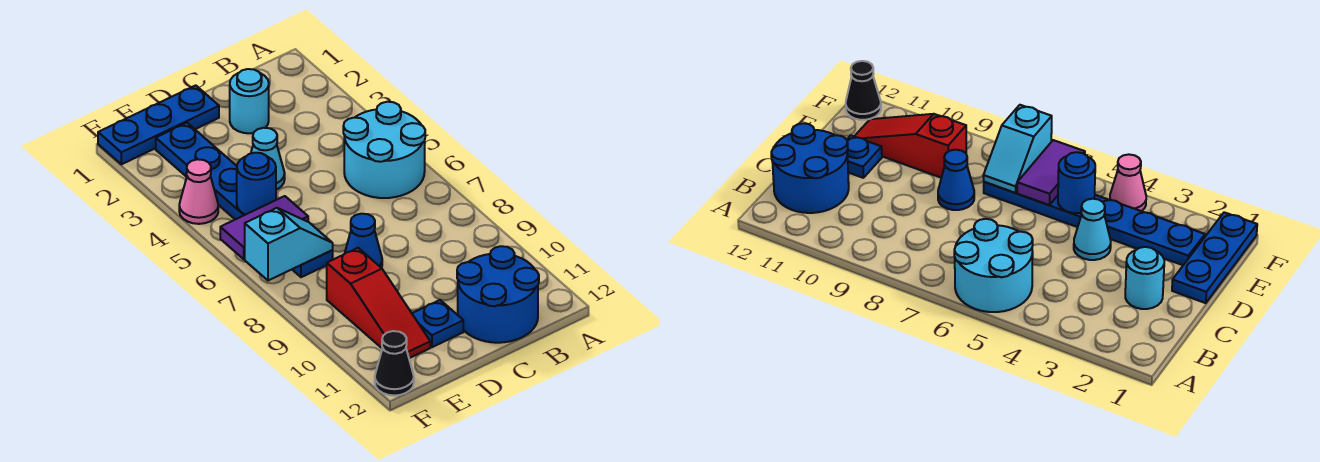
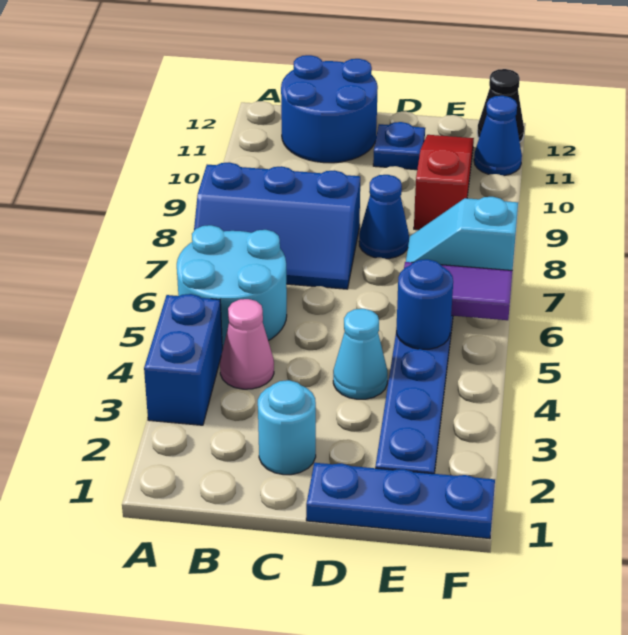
none -> blue 1x2 brick [144,294,223,425]
none -> blue 2x3 slope [194,162,360,289]
pink 1x1 cone [179,159,218,224] -> pink 1x1 cone moved to [220,299,274,389]
none -> blue 1x1 cone [474,96,522,176]

